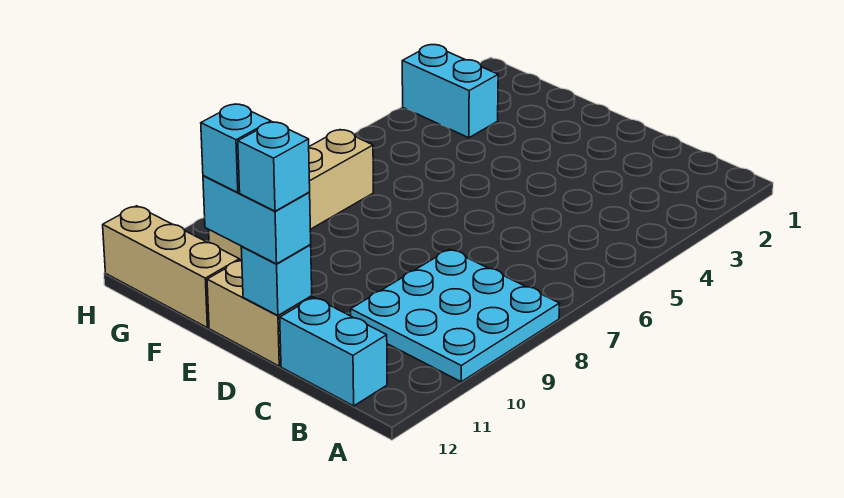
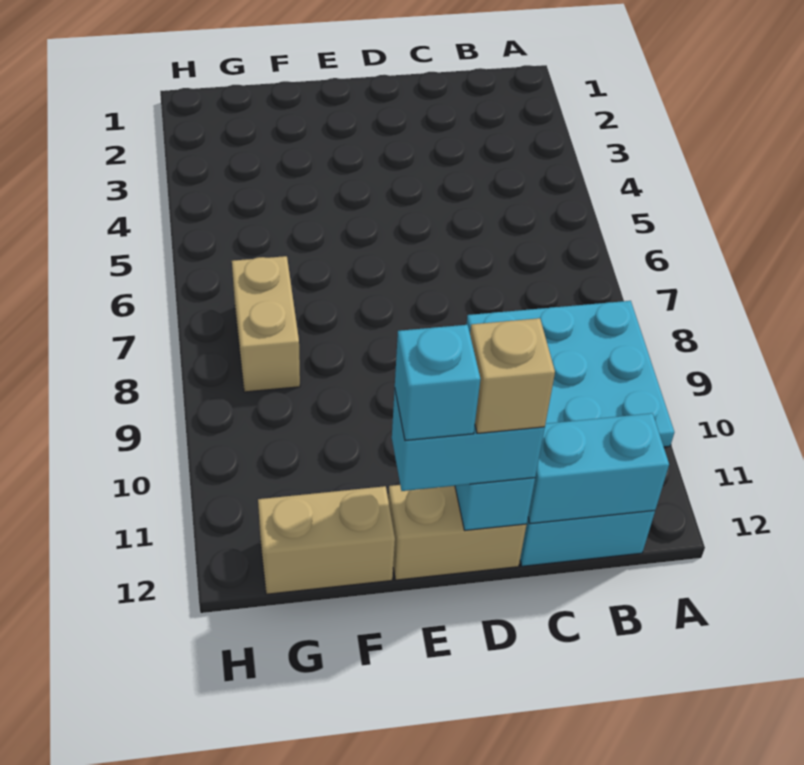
cyan 1x1 brick [238,122,310,211] -> tan 1x1 brick [470,318,555,433]
tan 1x3 brick [103,206,239,328] -> tan 1x2 brick [258,486,395,594]
cyan 1x2 brick [402,45,498,138] -> cyan 1x2 brick moved to [528,413,669,524]
tan 1x4 brick [209,130,373,260] -> tan 1x2 brick [232,256,300,392]

